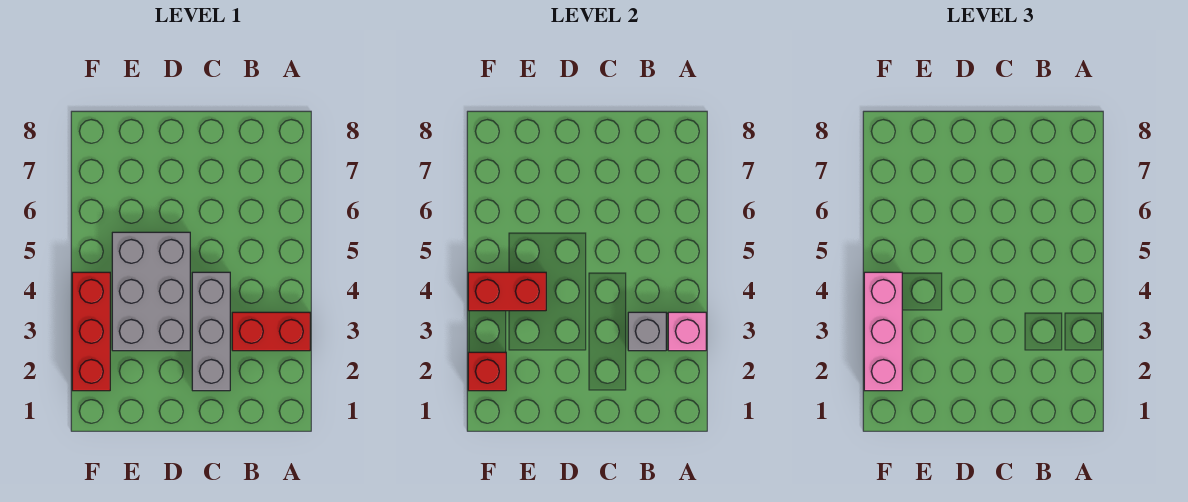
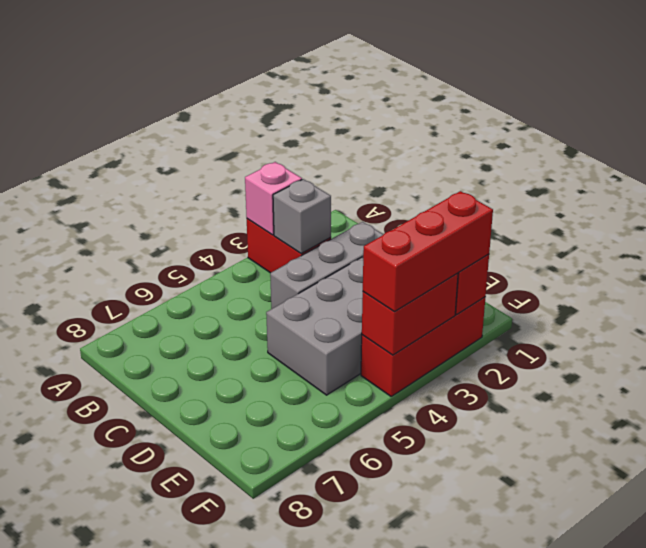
red 1x2 brick [468,272,546,311] -> red 1x2 brick turned to [362,273,458,355]
pink 1x3 brick [864,272,902,391] -> red 1x3 brick [363,191,493,312]

